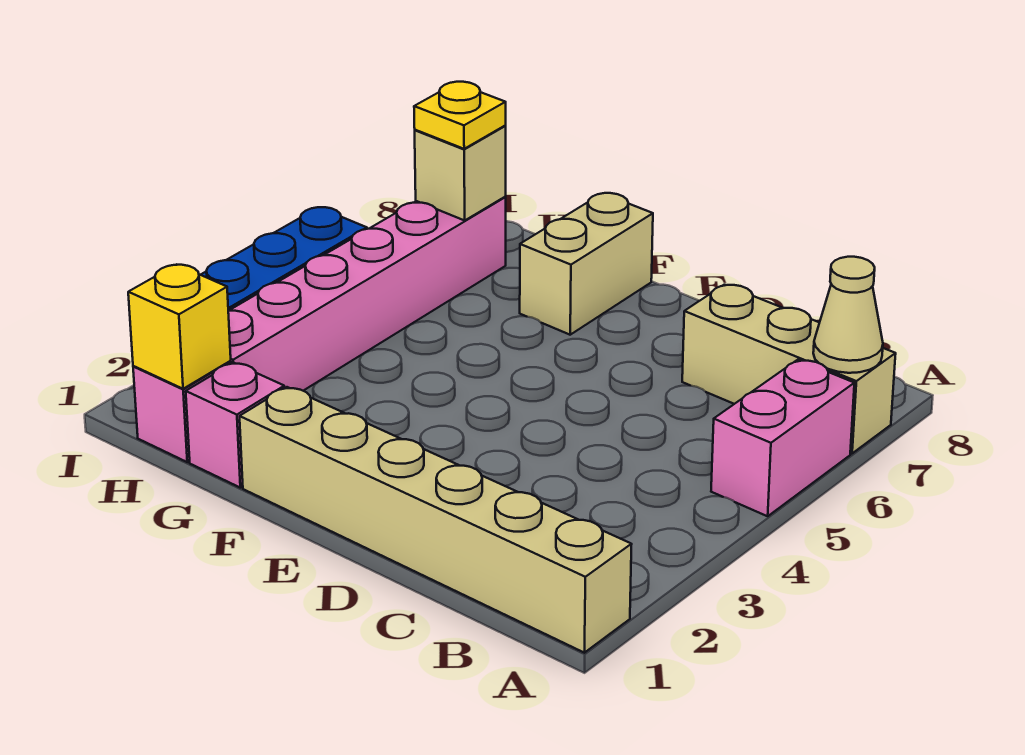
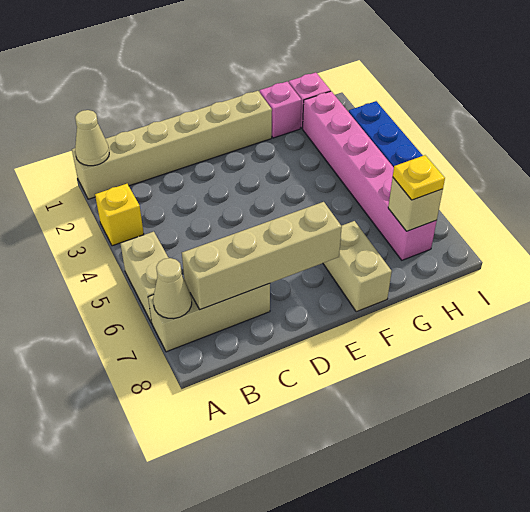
none -> tan 1x1 cone [75,110,109,166]
pink 1x2 brick [711,360,854,516] -> tan 1x2 brick [120,232,168,323]
none -> tan 1x4 brick [182,202,342,310]
yellow 1x1 brick [128,264,231,389] -> yellow 1x1 brick moved to [95,184,144,246]

